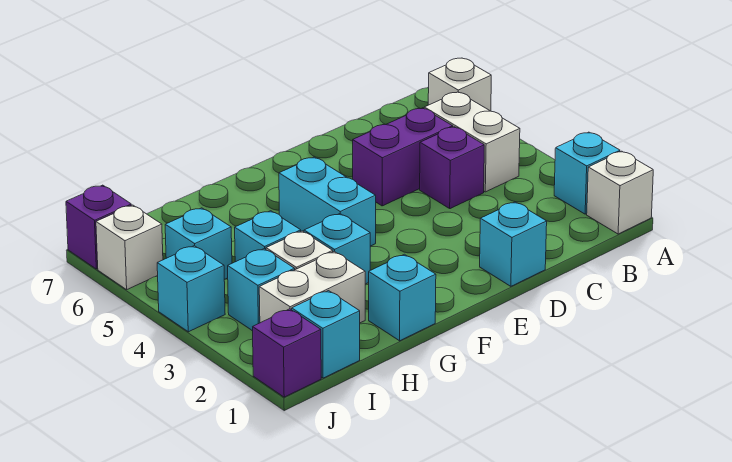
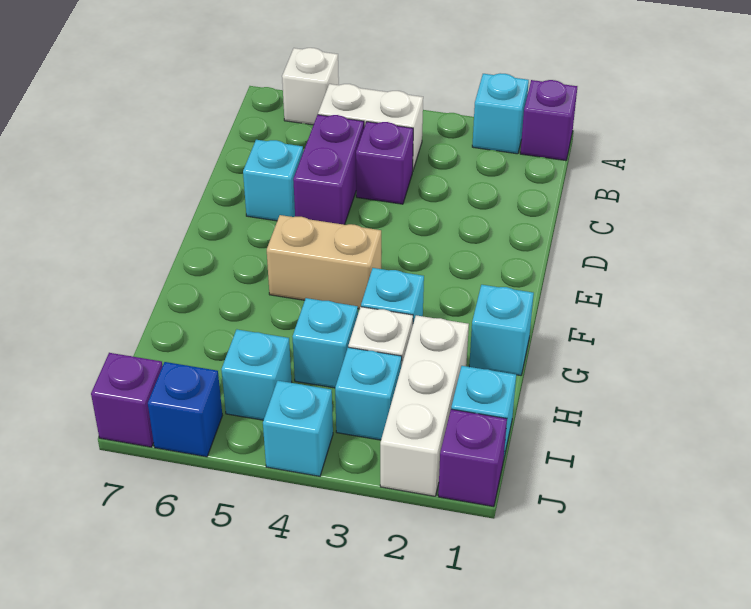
white 1x1 brick [587,151,653,234] -> purple 1x1 brick [520,80,577,161]
cyan 1x1 brick [480,202,547,286] -> cyan 1x1 brick moved to [243,140,303,221]
cyan 1x2 brick [279,157,376,246] -> tan 1x2 brick [267,215,381,309]
white 1x2 brick [259,251,365,323] -> white 1x3 brick [380,315,469,496]
white 1x1 brick [96,205,163,290] -> blue 1x1 brick [148,362,222,457]

